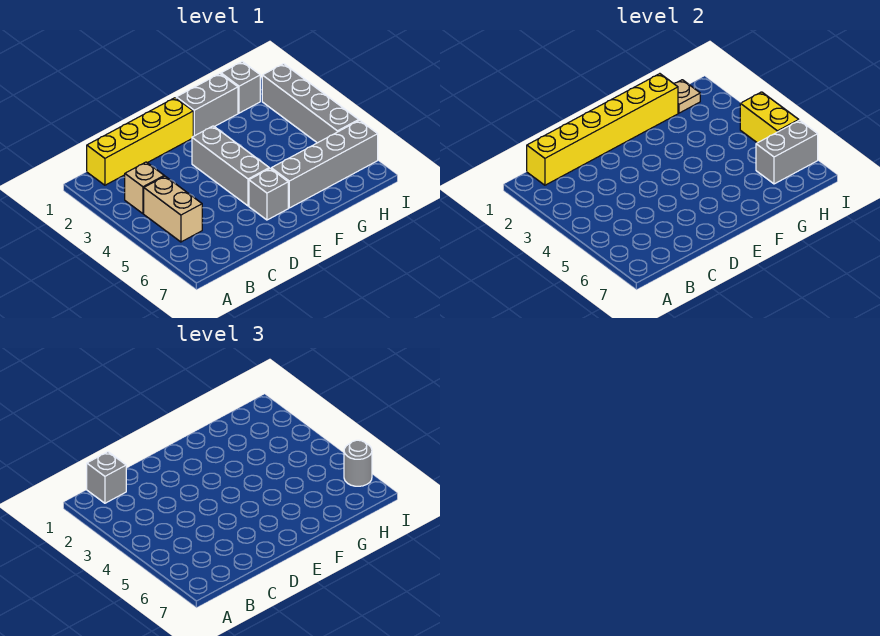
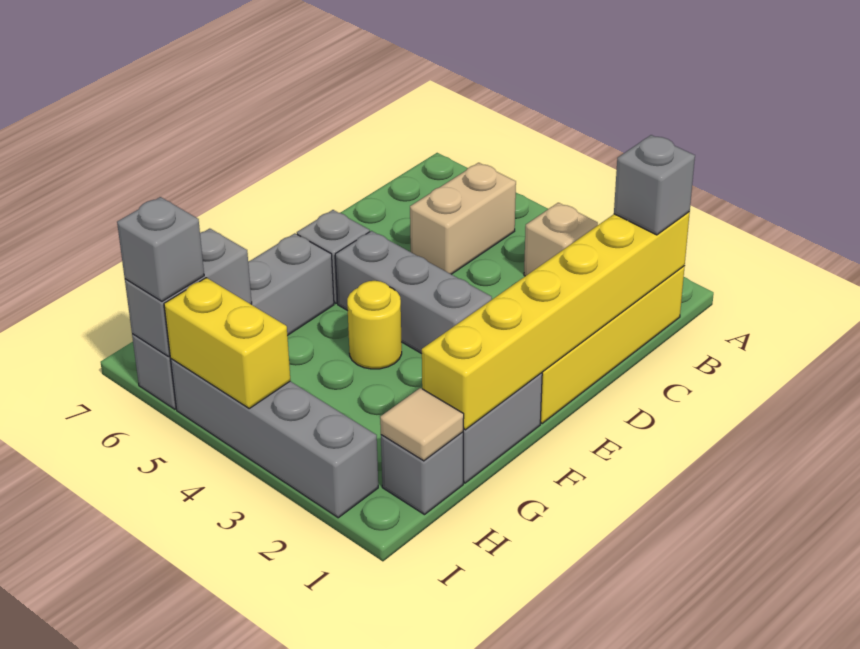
tan 1x2 brick [144,176,202,242] -> tan 1x2 brick turned to [410,163,516,274]
none -> yellow 1x1 round brick [347,281,402,369]
tan 1x1 plate [674,80,700,113] -> tan 1x1 tile [380,388,464,461]
grey 1x1 round brick [344,440,372,486] -> grey 1x1 brick [117,197,204,301]

